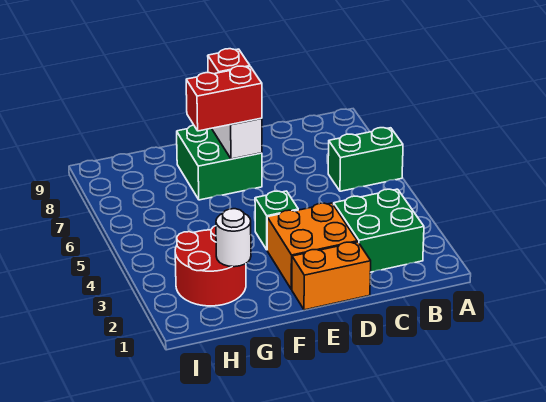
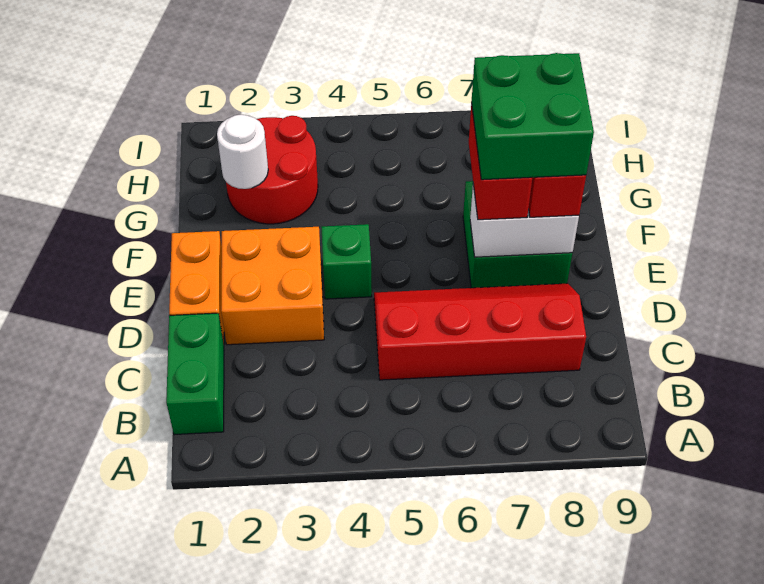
green 1x2 brick [328,128,403,191] -> green 1x2 brick moved to [166,313,224,435]
green 2x2 brick [334,189,424,272] -> green 2x2 brick moved to [472,53,594,180]
none -> red 2x4 slope [374,283,586,380]

